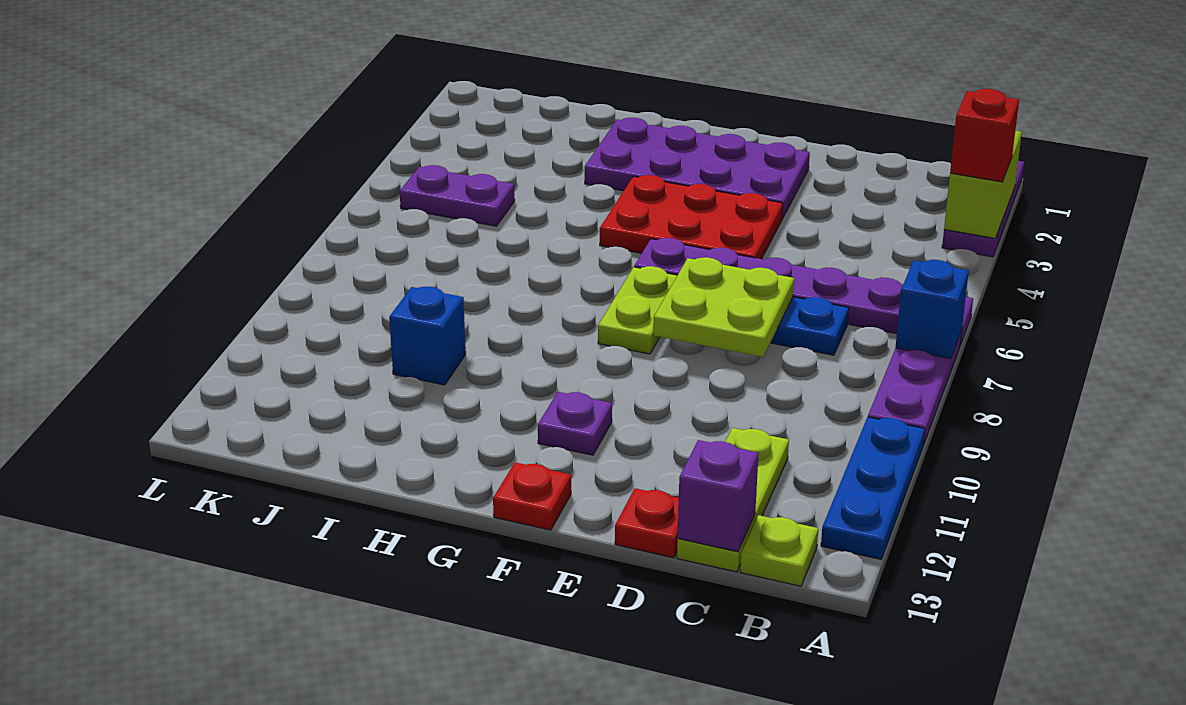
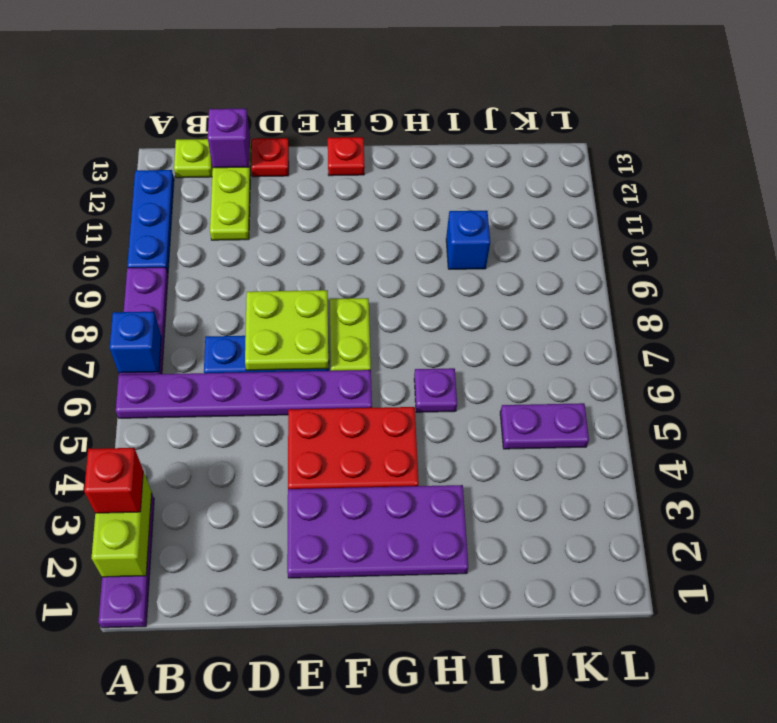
purple 1x1 plate [538,392,612,455] -> purple 1x1 plate moved to [414,368,457,412]

